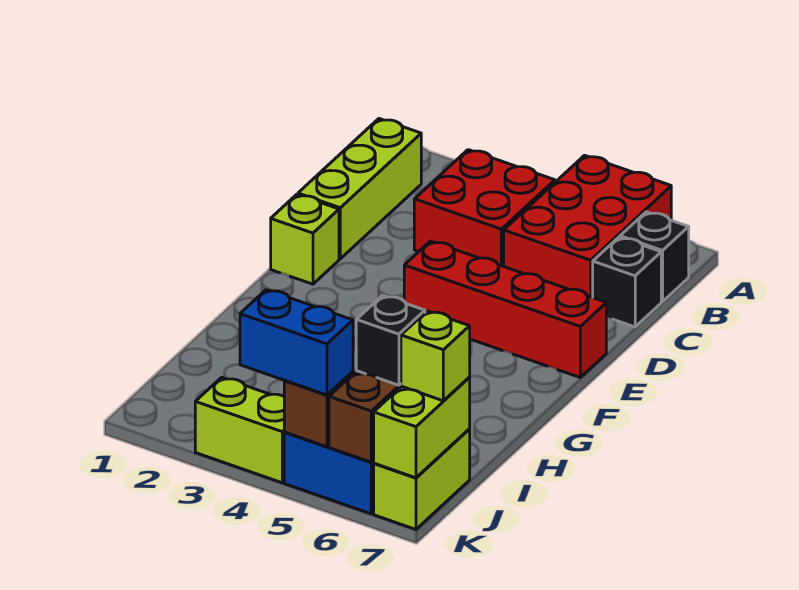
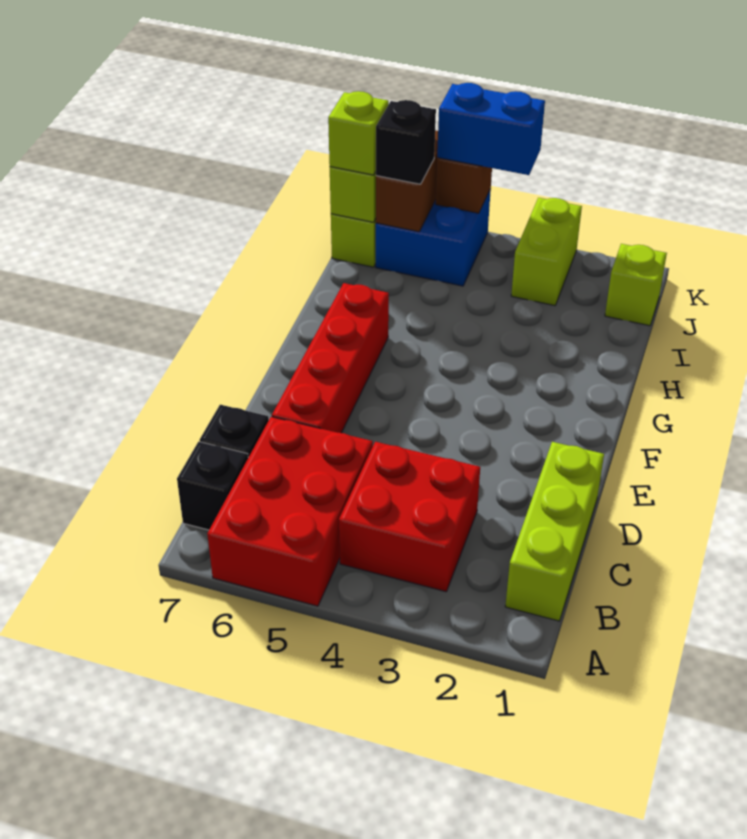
lime 1x1 brick [271,194,339,284] -> lime 1x1 brick moved to [605,244,667,326]
red 1x4 brick [404,241,606,377] -> red 1x4 brick turned to [272,283,389,433]
lime 1x2 brick [195,377,285,483] -> lime 1x2 brick turned to [511,198,582,306]

